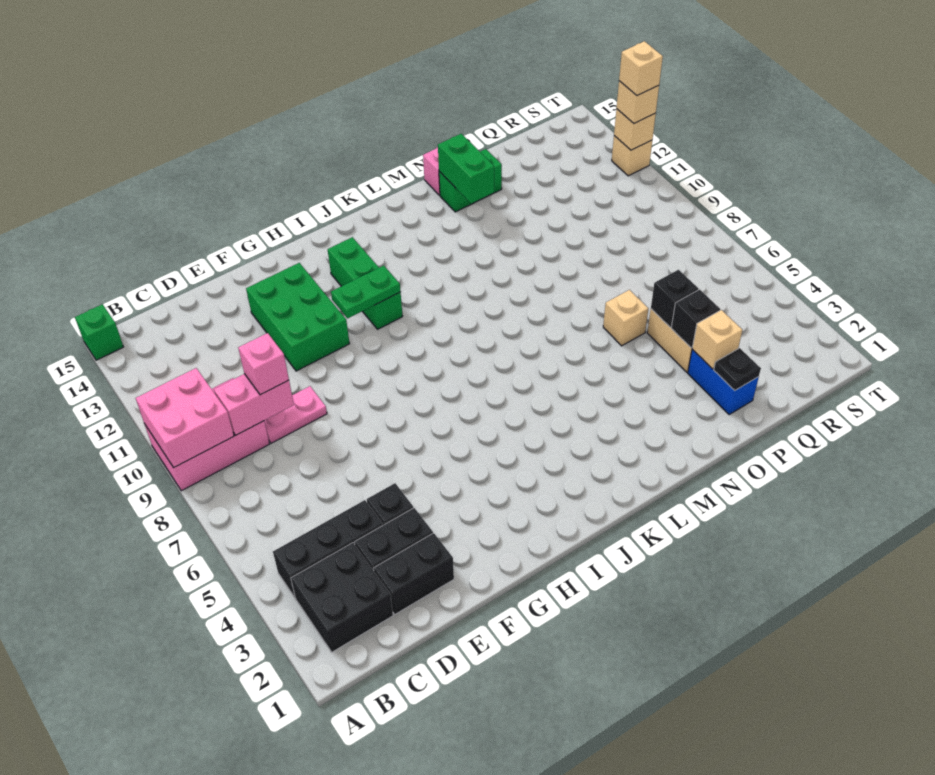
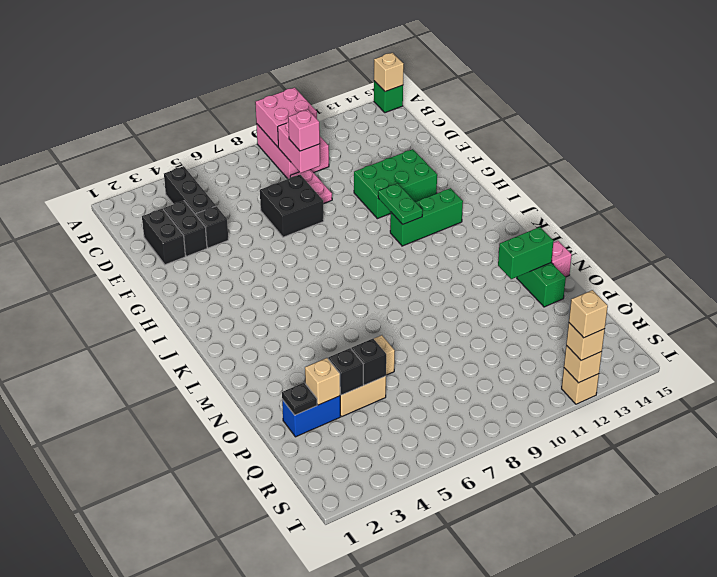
none -> tan 1x1 brick [374,53,404,92]
black 2x2 brick [291,543,393,652] -> black 2x2 brick moved to [260,175,324,237]

